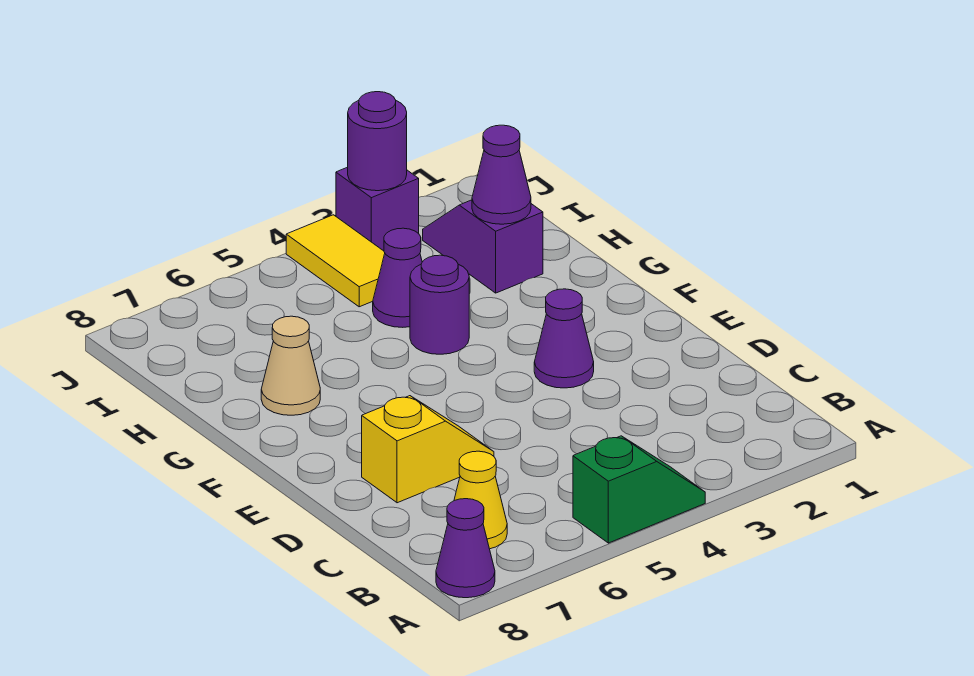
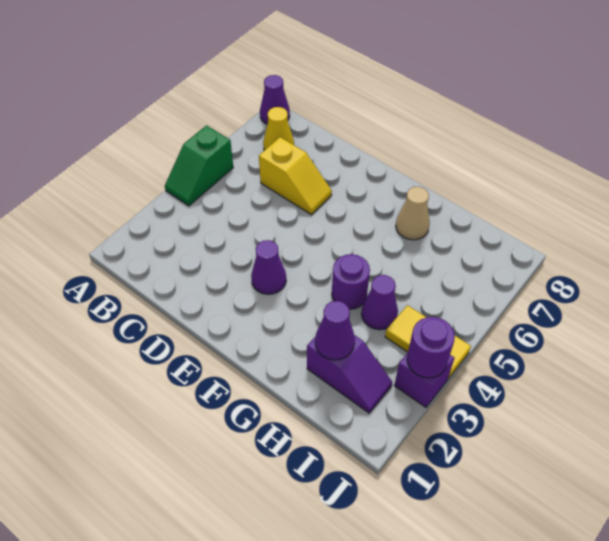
yellow 1x2 slope [362,396,494,503] -> yellow 1x2 slope turned to [259,137,332,215]

